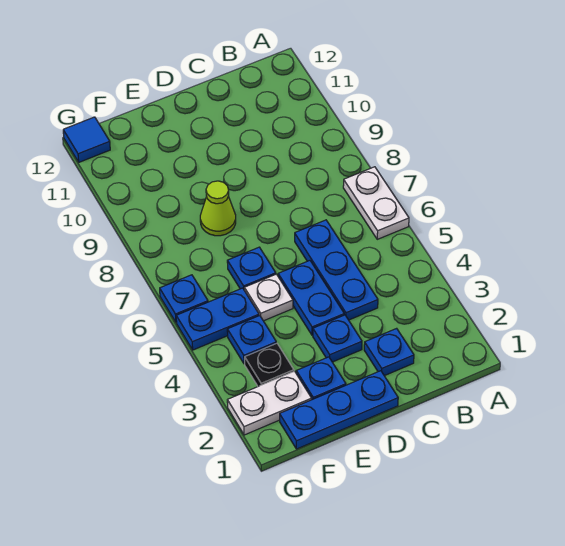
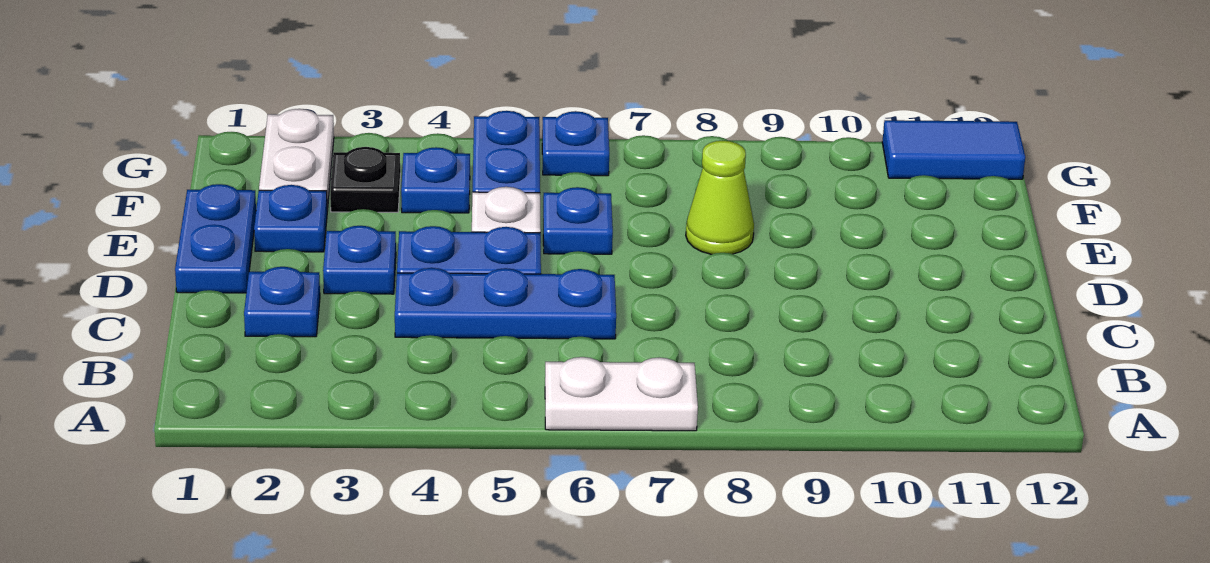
blue 1x3 plate [280,371,398,449] -> blue 1x2 plate [175,184,256,293]
blue 1x1 tile [63,117,110,162] -> blue 1x2 tile [882,120,1025,179]

